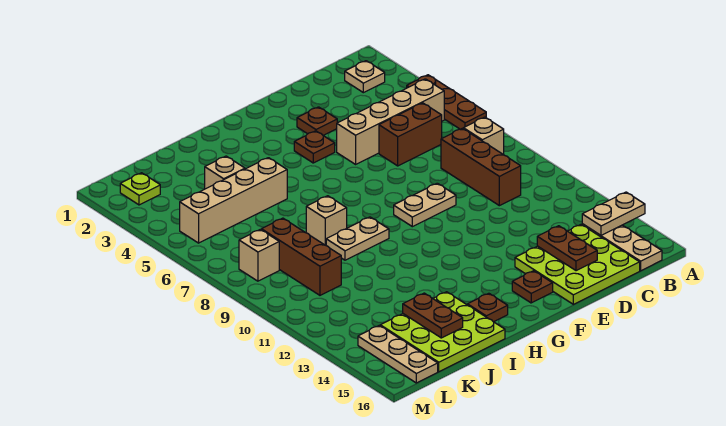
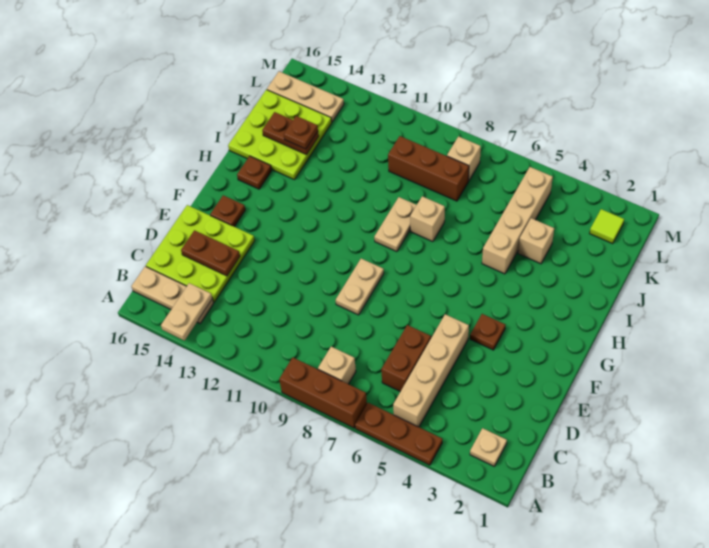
brown 1x3 brick [441,128,521,206] -> brown 1x3 brick moved to [279,358,367,428]
brown 1x1 plate [297,107,337,136] -> brown 1x1 plate moved to [284,116,318,149]
lime 1x1 plate [120,173,160,205] -> lime 1x1 tile [590,209,624,244]

